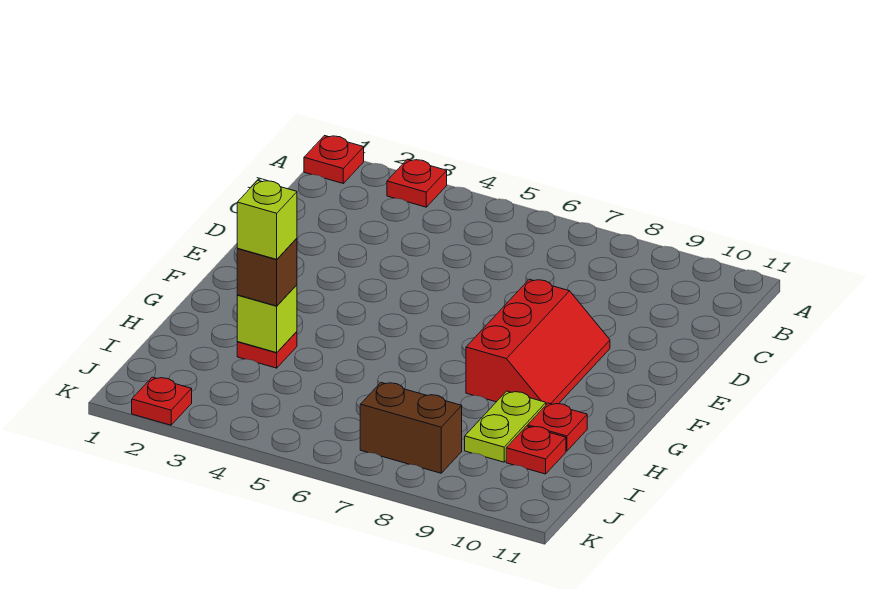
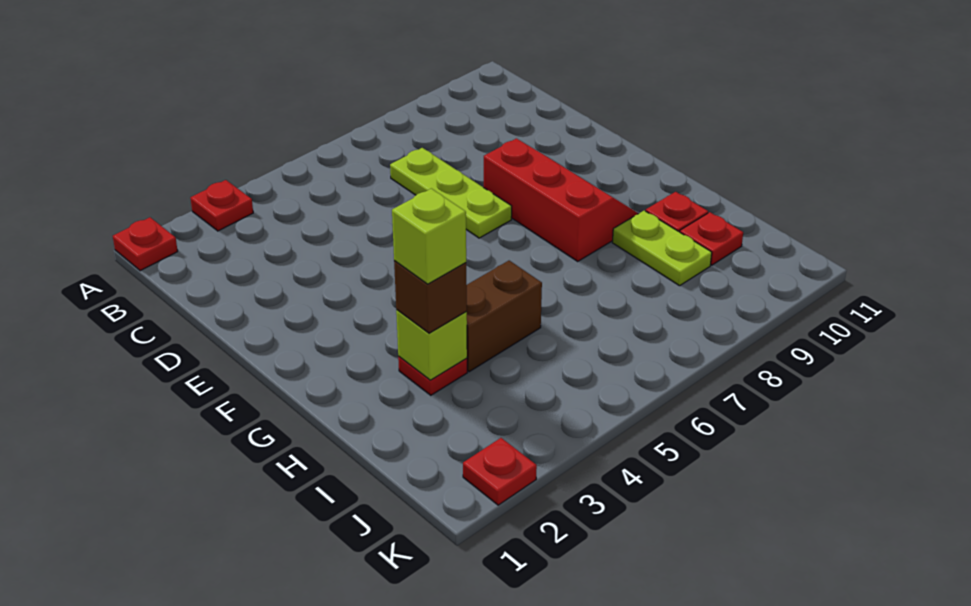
none -> lime 1x3 plate [390,148,512,238]
brown 1x2 brick [360,383,462,473] -> brown 1x2 brick moved to [466,261,542,372]

